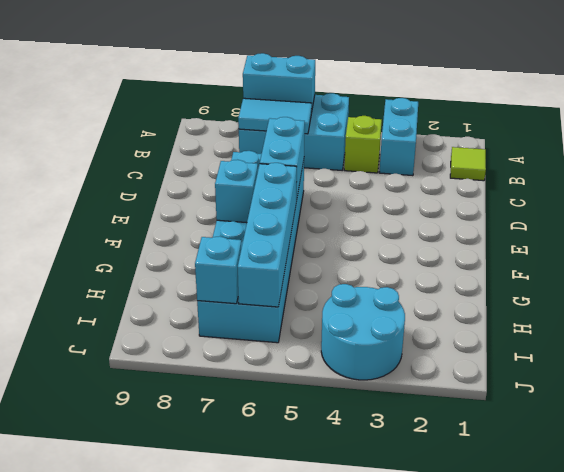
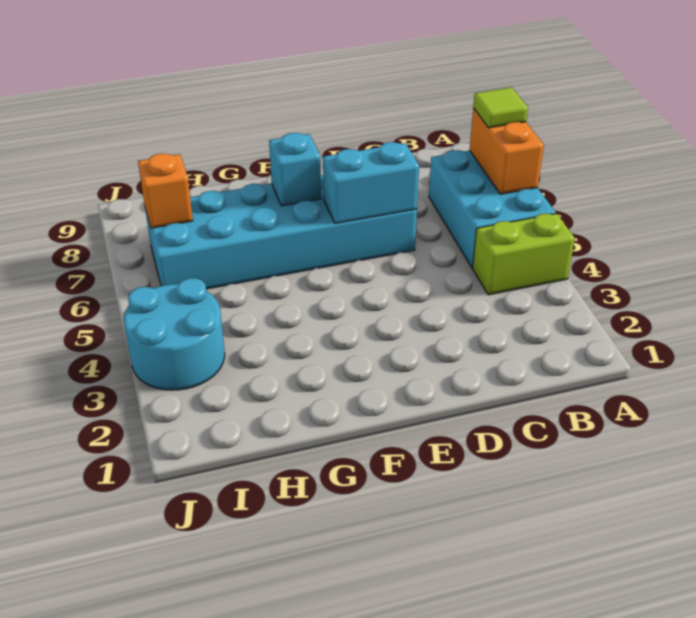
cyan 1x2 brick [379,98,418,176] -> none
cyan 1x2 brick [243,53,315,113] -> orange 1x2 brick [470,108,544,194]
lime 1x1 tile [450,147,486,181] -> lime 1x1 tile moved to [473,87,528,128]
lime 1x1 brick [344,116,382,173] -> lime 1x2 brick [473,214,575,295]
cyan 1x2 tile [238,98,312,134] -> none
cyan 1x4 brick [238,163,297,307] -> none
cyan 1x1 brick [195,236,241,304] -> orange 1x1 brick [138,154,193,228]

